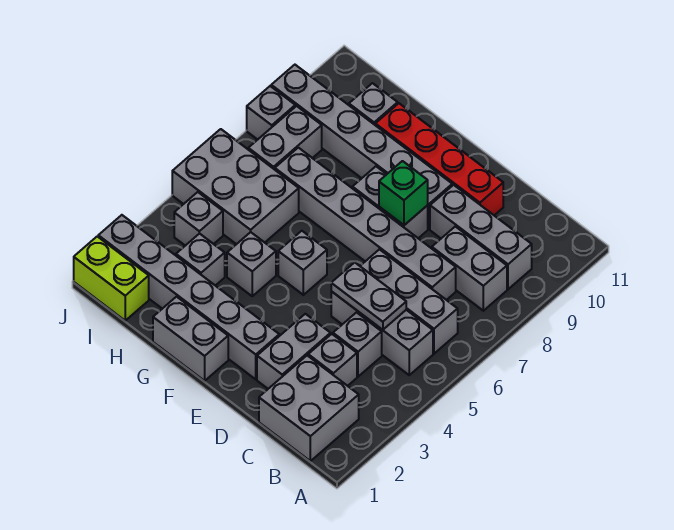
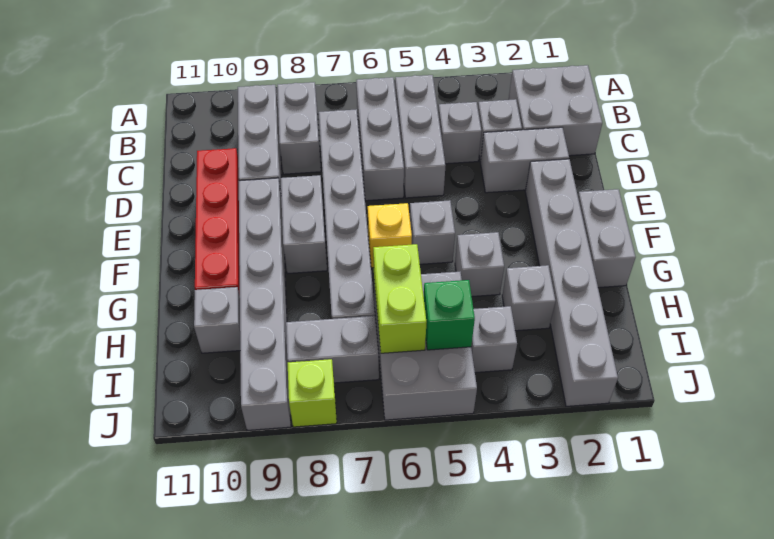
grey 1x2 plate [331,262,406,330] -> none
green 1x1 brick [379,161,428,225] -> green 1x1 brick moved to [424,280,475,350]
none -> yellow 1x1 brick [368,203,412,268]
lime 1x2 brick [74,236,149,321] -> lime 1x2 brick moved to [373,244,427,353]
grey 1x1 brick [247,86,295,140] -> lime 1x1 brick [288,359,337,427]

